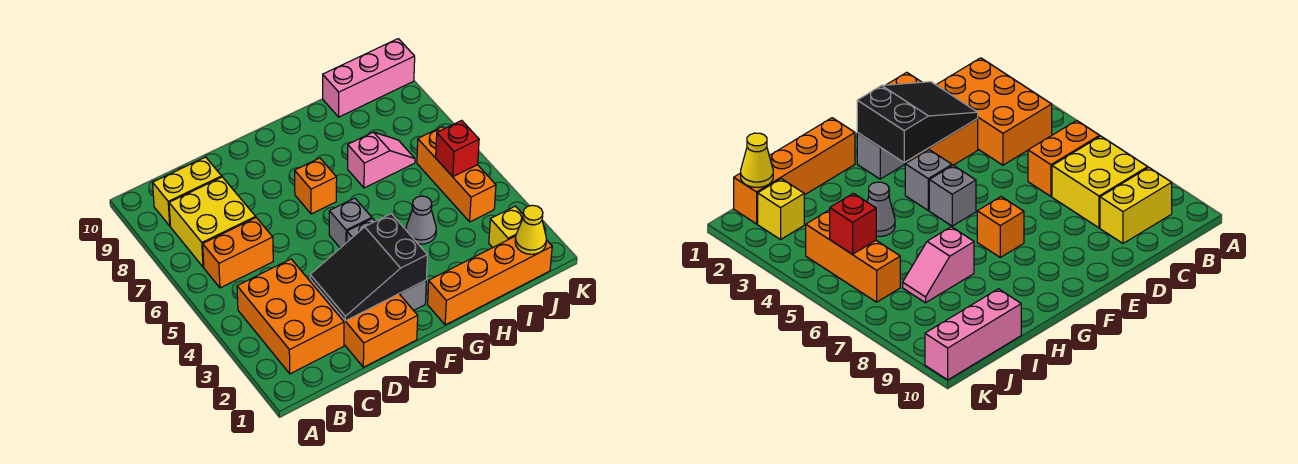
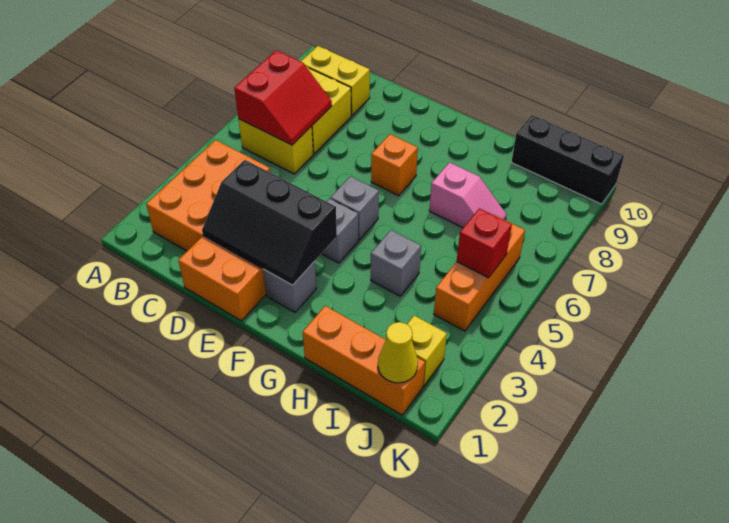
orange 1x2 brick [203,218,273,288] -> yellow 1x2 brick [239,119,313,174]
none -> red 2x2 slope [234,50,332,145]
black 2x3 slope [310,214,427,321] -> black 2x3 slope turned to [202,160,337,285]
orange 1x4 brick [428,236,552,325] -> orange 1x3 brick [303,306,425,415]
grey 1x1 cone [406,196,436,244] -> grey 1x1 brick [371,230,421,296]
pink 1x3 brick [323,39,415,117] -> black 1x3 brick [512,115,624,204]

